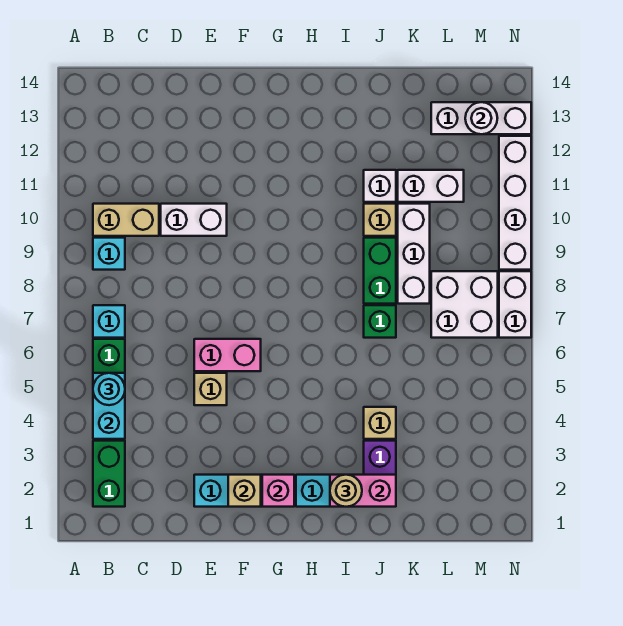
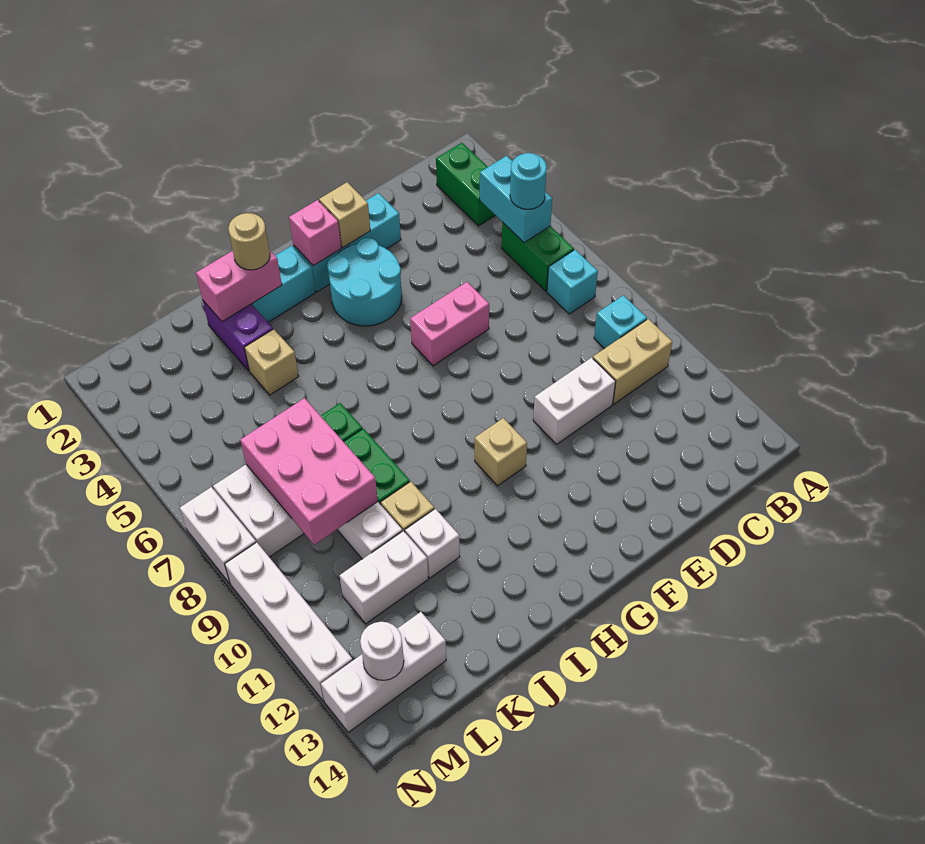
tan 1x1 brick [194,373,227,405] -> tan 1x1 brick moved to [475,418,527,486]
none -> cyan 2x2 round brick [327,238,402,326]
none -> pink 2x3 brick [240,398,378,545]

